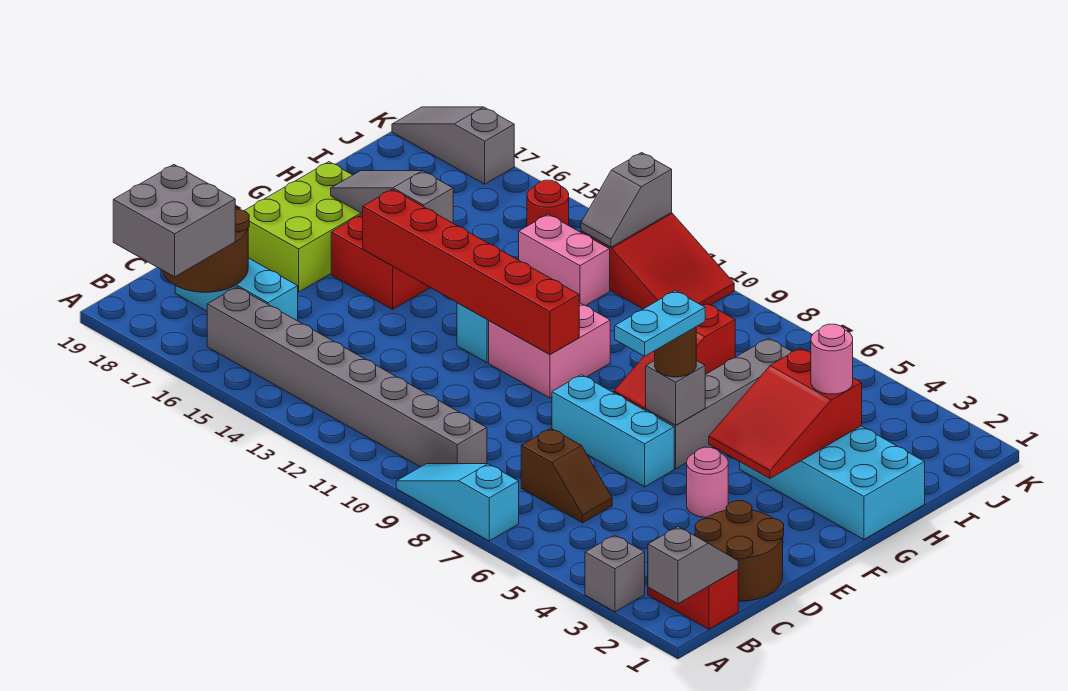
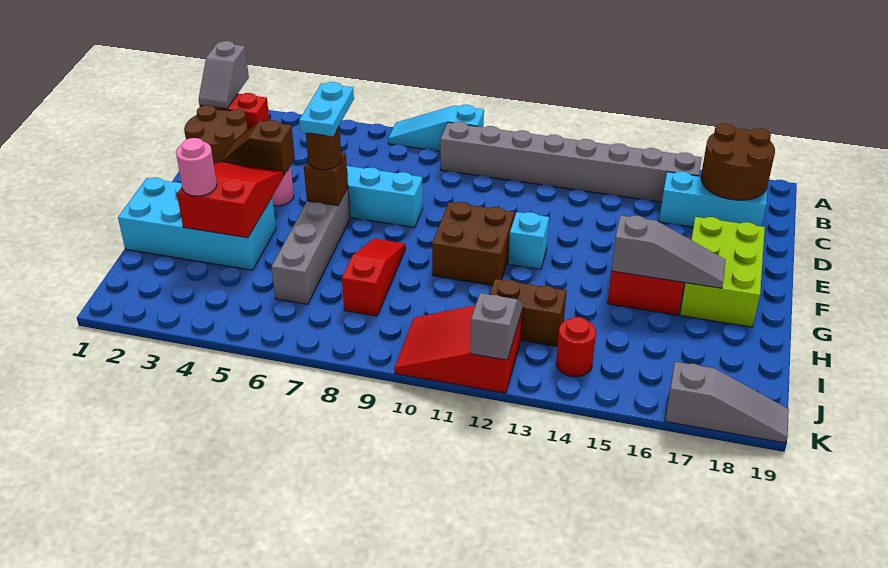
grey 1x1 brick [585,535,645,612] -> none
cyan 1x3 slope [396,464,519,541] -> cyan 1x3 slope turned to [388,105,484,151]
grey 2x2 brick [113,165,235,277] -> none
brown 1x2 slope [521,428,612,523] -> brown 1x2 slope moved to [222,120,295,175]
grey 1x1 brick [646,360,705,425] -> brown 1x1 brick [304,153,348,206]
pink 2x2 brick [489,303,610,398] -> brown 2x2 brick [432,202,515,285]
red 1x6 brick [363,189,579,355] -> none
pink 1x2 brick [519,214,610,306] -> brown 1x2 brick [490,279,567,346]

